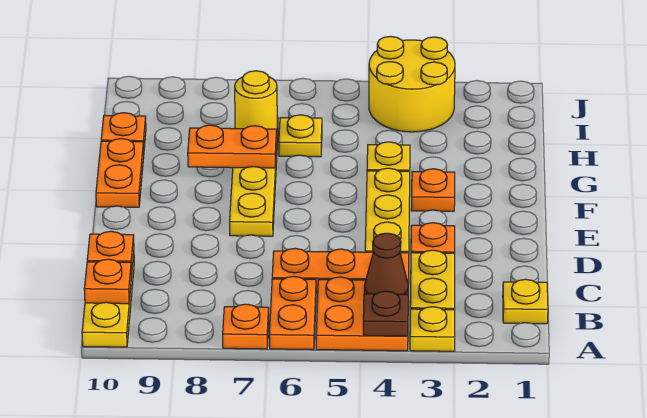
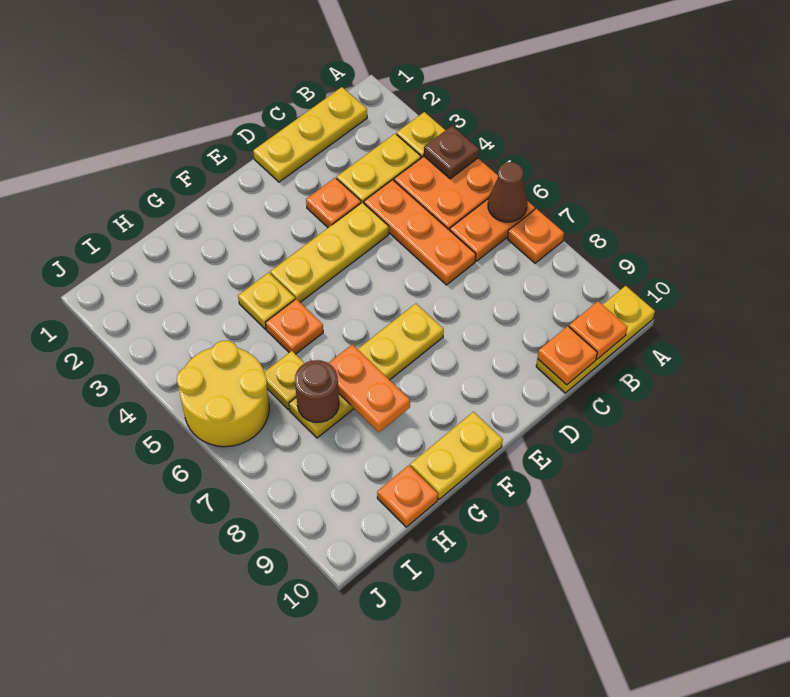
yellow 1x1 plate [503,279,548,324] -> yellow 1x3 plate [253,87,367,182]
brown 1x1 cone [364,233,408,294] -> brown 1x1 cone moved to [488,162,527,222]
orange 1x1 plate [411,169,455,211] -> orange 1x1 plate moved to [266,299,323,354]
orange 1x2 plate [96,139,144,207] -> yellow 1x2 plate [410,412,503,499]
yellow 1x1 round brick [235,71,277,129] -> brown 1x1 round brick [295,360,339,422]
yellow 2x2 round brick [369,36,455,132] -> yellow 2x2 round brick moved to [177,341,269,447]

